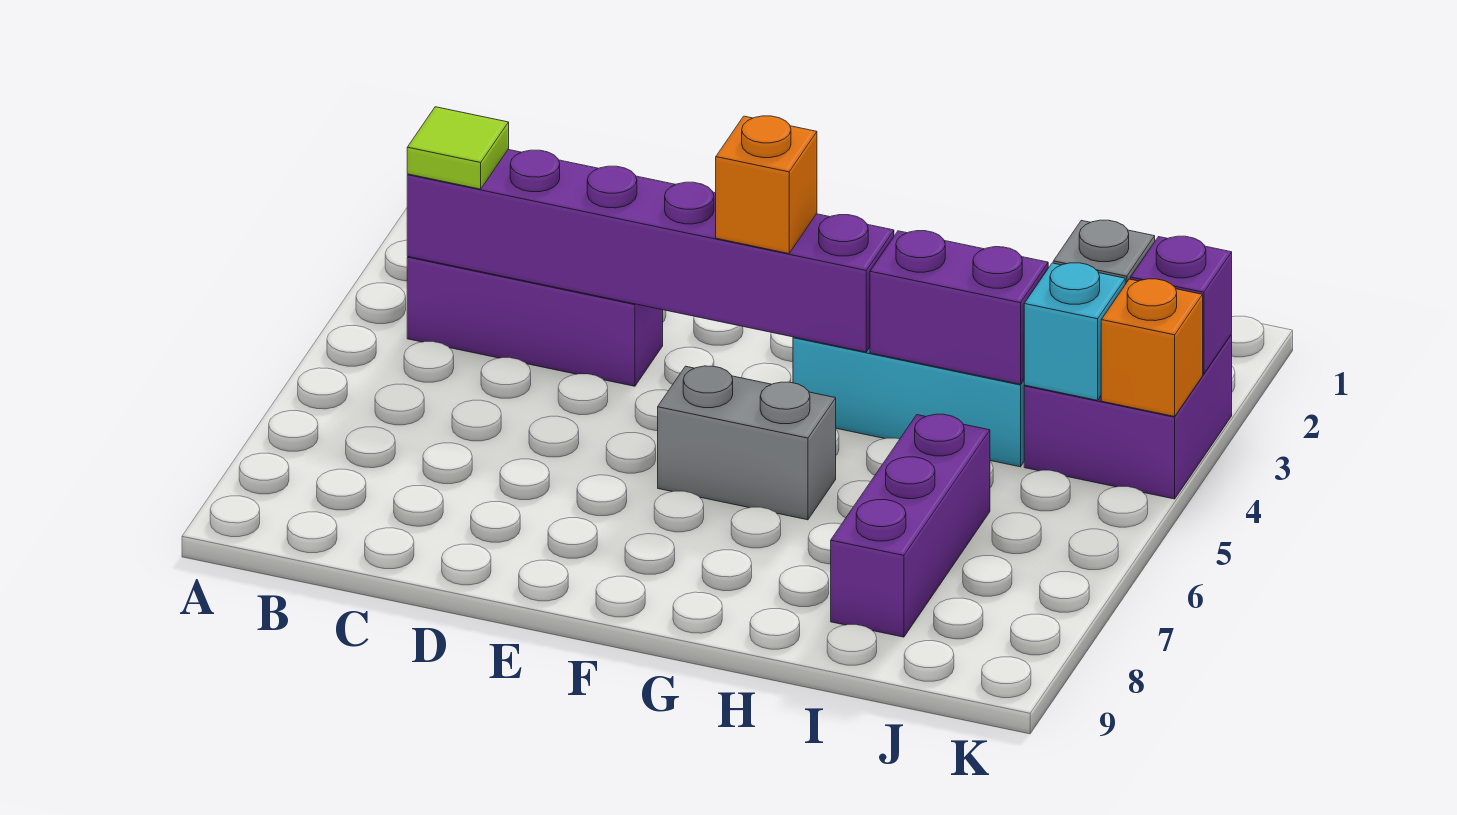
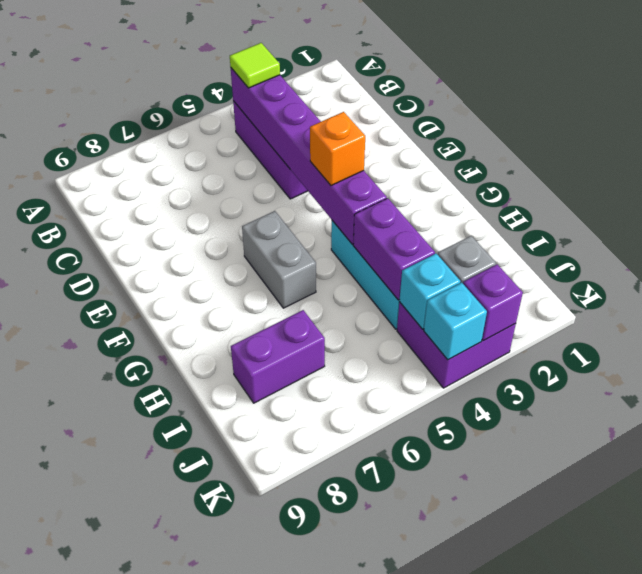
purple 1x3 brick [831,414,990,637] -> purple 1x2 brick [231,310,325,403]
orange 1x1 brick [1101,279,1203,416] -> cyan 1x1 brick [424,283,487,360]

